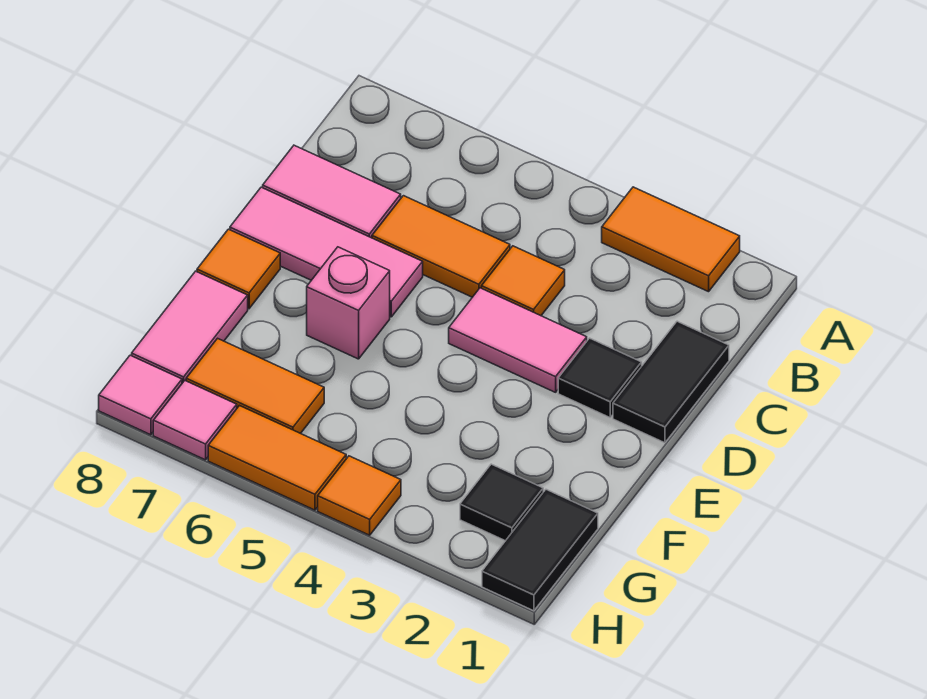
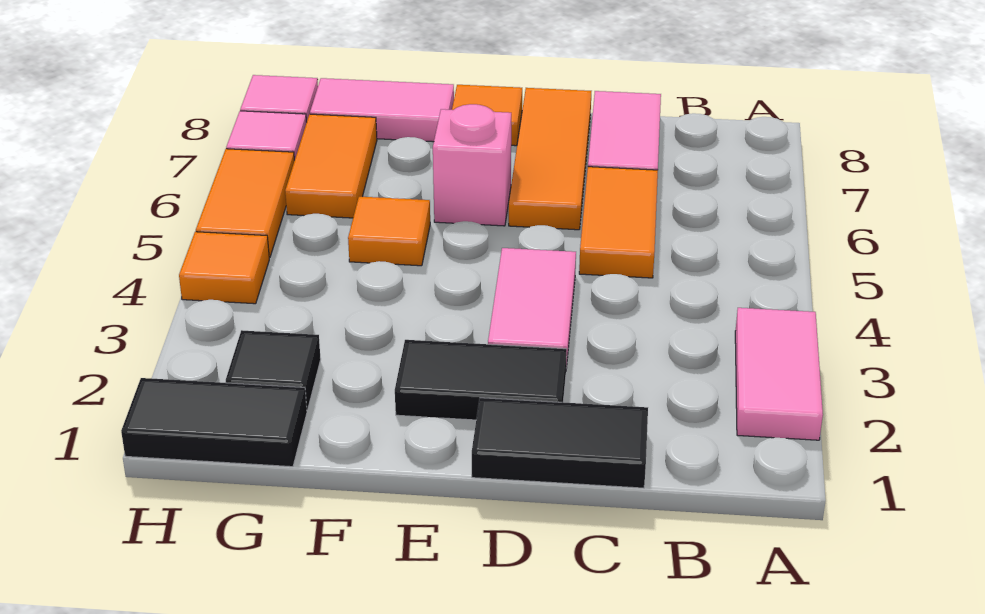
orange 1x2 tile [602,187,740,292] -> pink 1x2 tile [735,308,823,440]
orange 1x1 tile [482,246,565,316] -> orange 1x1 tile moved to [348,197,430,266]
black 1x1 tile [558,338,642,417] -> black 1x2 tile [395,340,567,420]
pink 1x3 tile [230,187,423,317] -> orange 1x3 tile [509,88,591,230]

